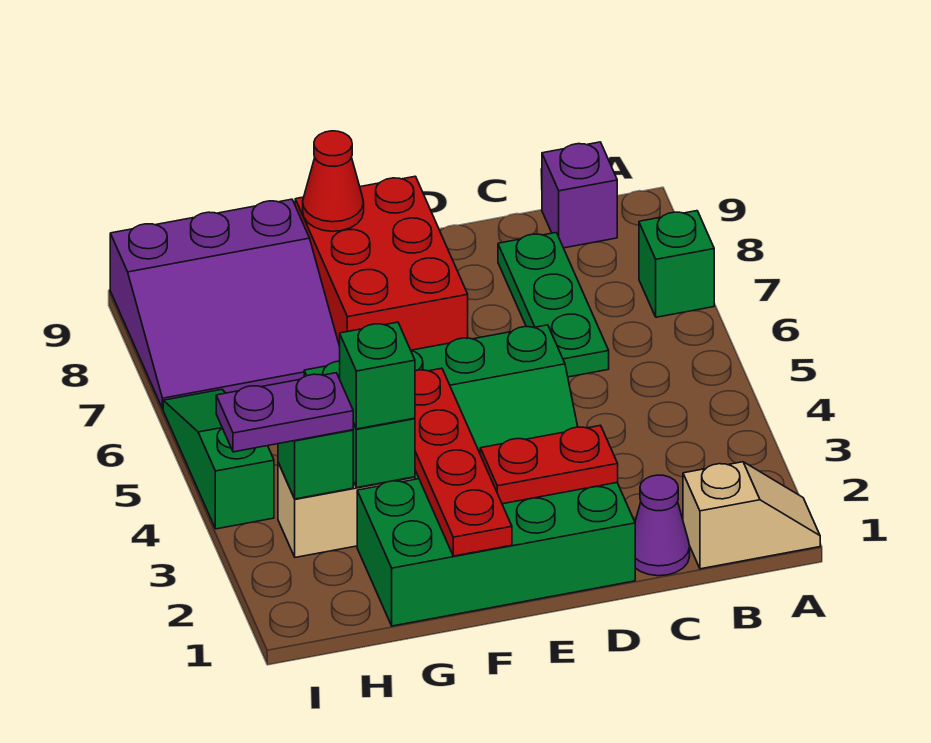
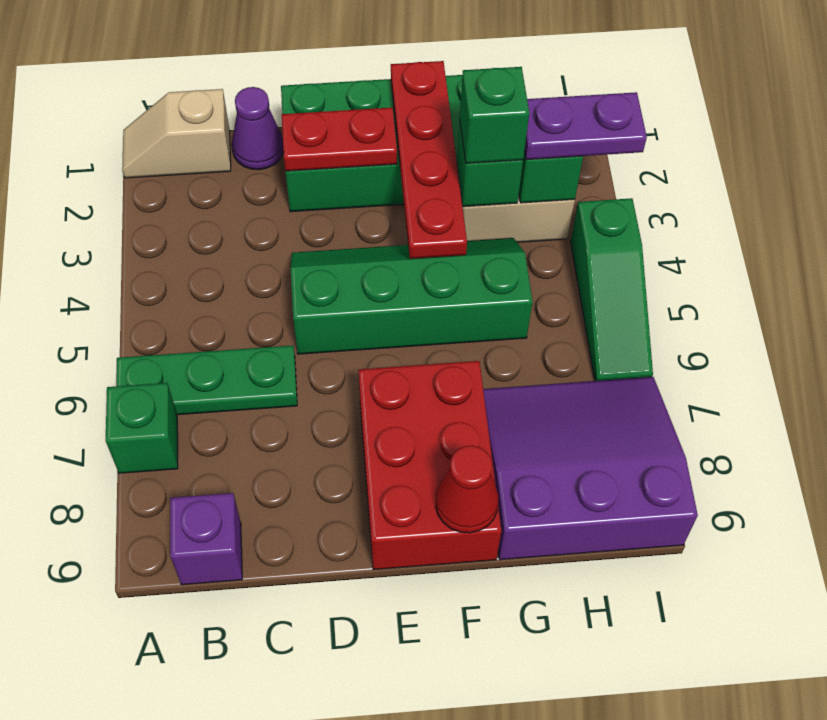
green 1x3 plate [498,233,609,377] -> green 1x3 plate turned to [116,345,297,415]

